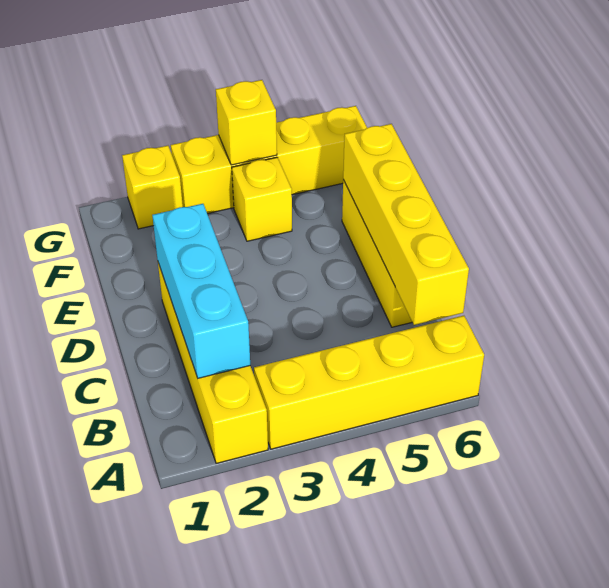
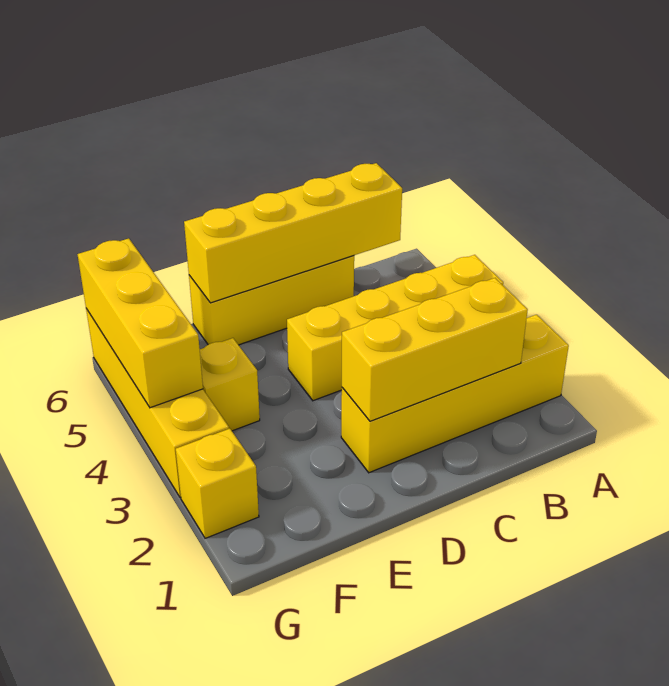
yellow 1x4 brick [254,316,484,449] -> yellow 1x4 brick turned to [287,255,503,401]
cyan 1x3 brick [152,204,250,378] -> yellow 1x3 brick [342,278,528,421]
yellow 1x1 brick [216,80,277,165] -> yellow 1x3 brick [78,238,203,408]

